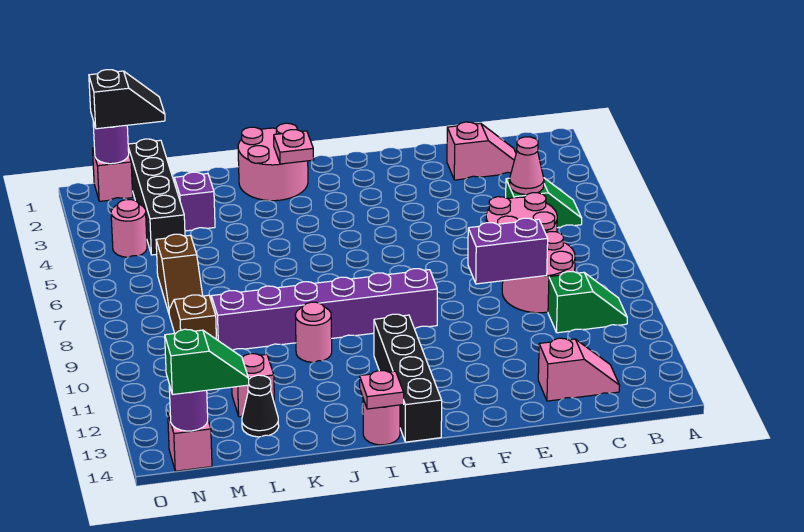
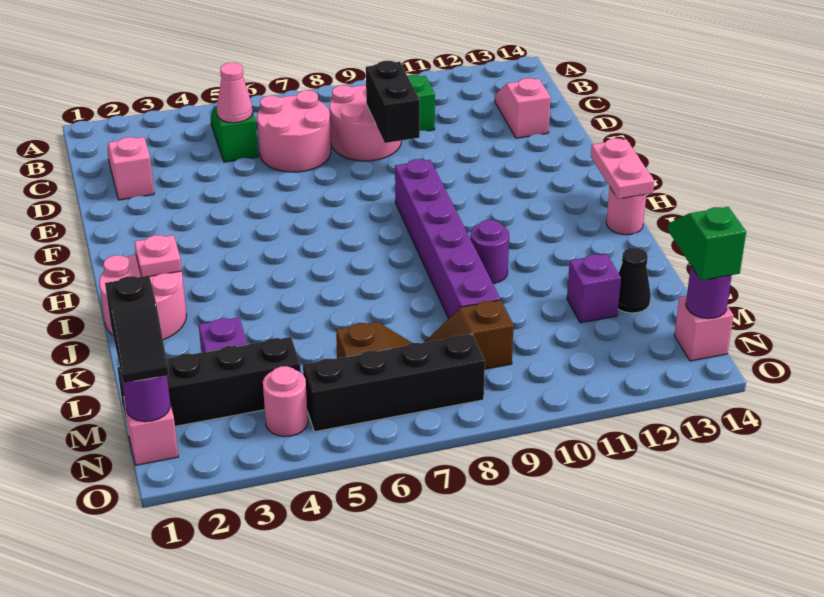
purple 1x2 brick [468,218,548,284] -> black 1x2 brick [366,61,420,143]
black 1x4 brick [374,314,442,442] -> black 1x4 brick moved to [303,334,485,432]
pink 1x1 plate [360,371,404,409] -> pink 1x2 plate [591,138,654,199]
pink 1x1 round brick [295,302,332,362] -> purple 1x1 round brick [470,220,509,284]
pink 1x1 brick [232,354,274,417] -> purple 1x1 brick [567,254,621,323]
black 1x2 slope [89,70,165,129] -> black 1x2 slope turned to [105,276,169,383]

